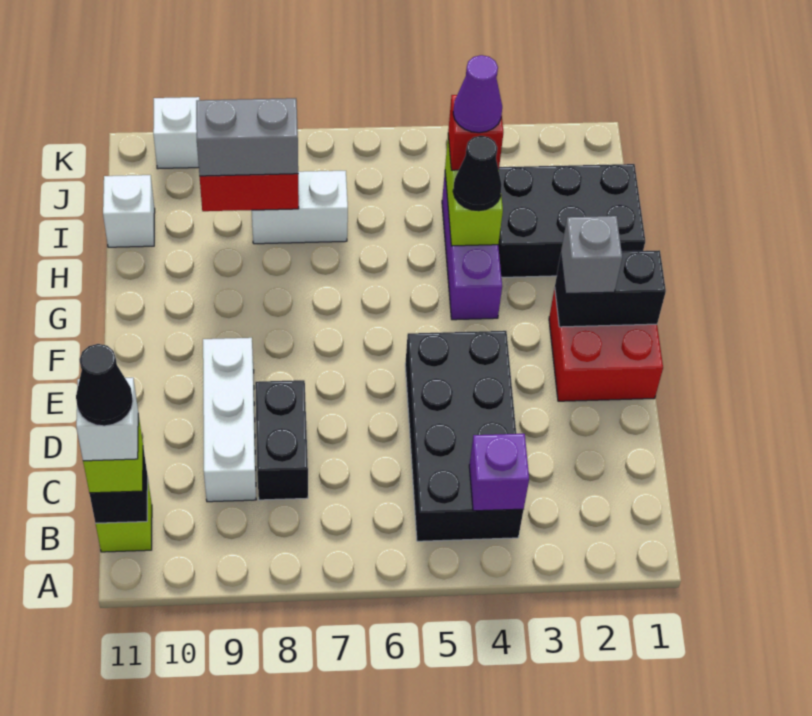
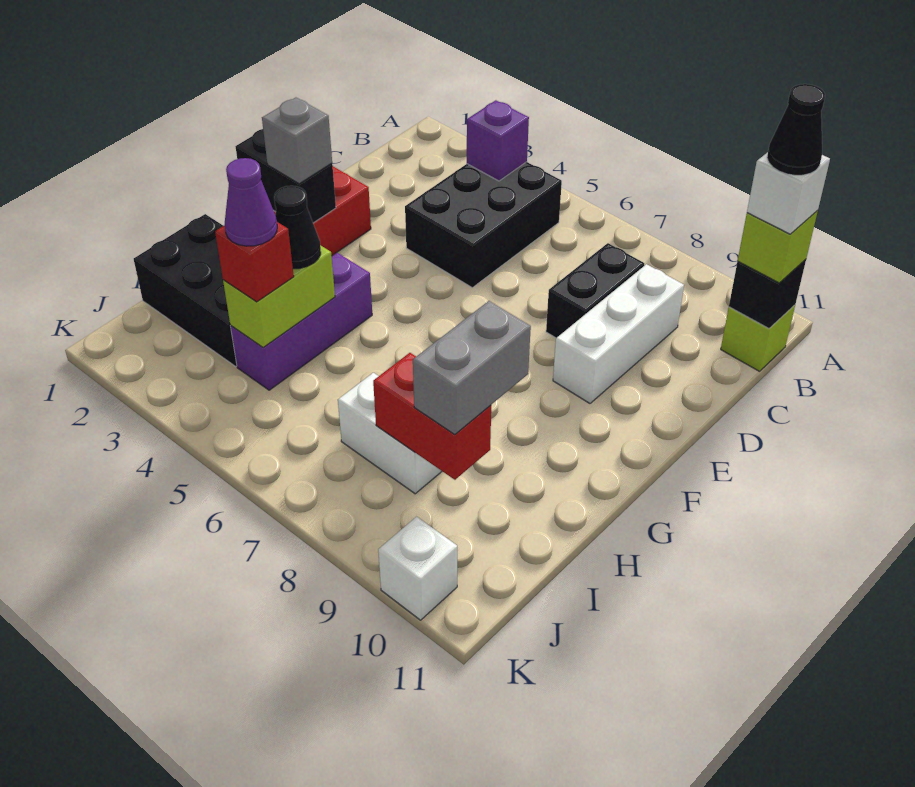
black 2x4 brick [405,331,524,541] -> black 2x3 brick [405,162,562,288]
grey 1x2 brick [196,98,298,176] -> grey 1x2 brick turned to [413,301,531,435]
white 1x1 brick [103,175,155,247] -> none

